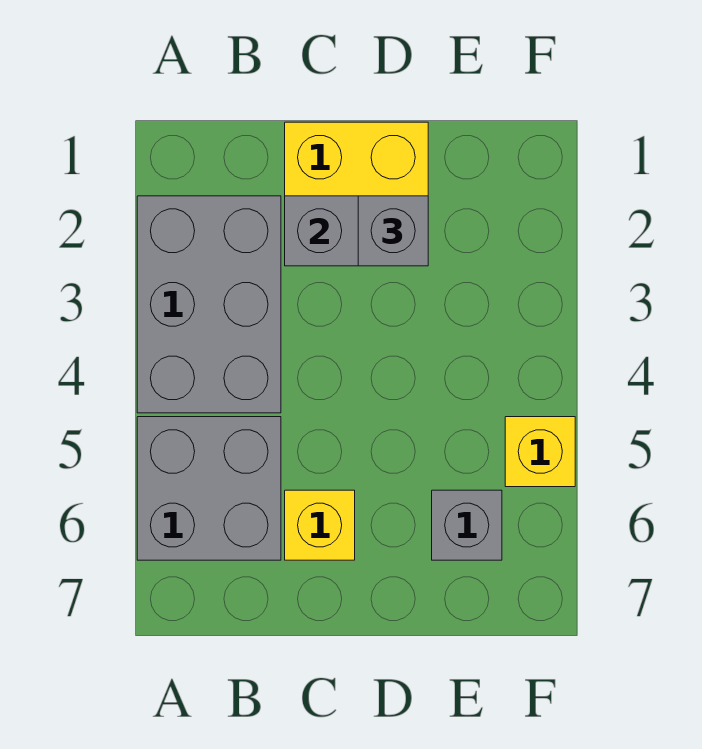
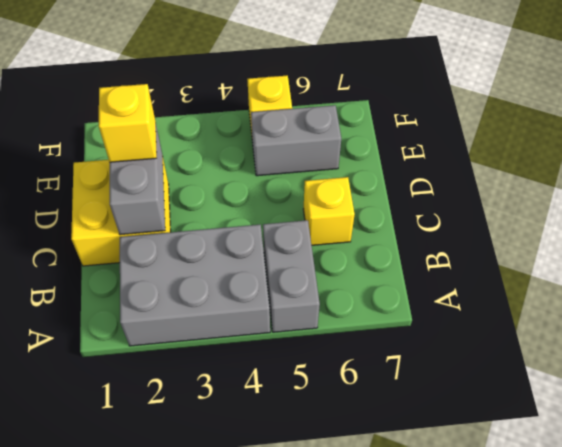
grey 2x2 brick [137,417,281,560] -> grey 1x2 brick [263,220,320,332]
grey 1x1 brick [358,196,428,266] -> yellow 1x1 brick [99,84,157,162]
grey 1x1 brick [432,490,502,560] -> grey 1x2 brick [251,105,341,176]

